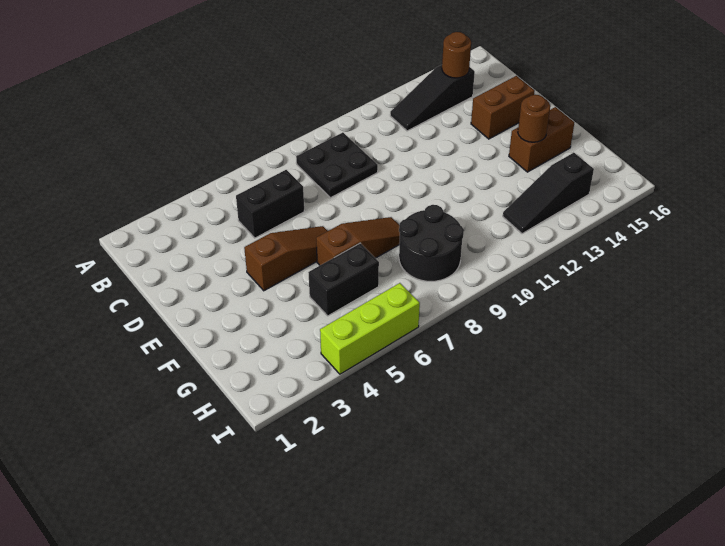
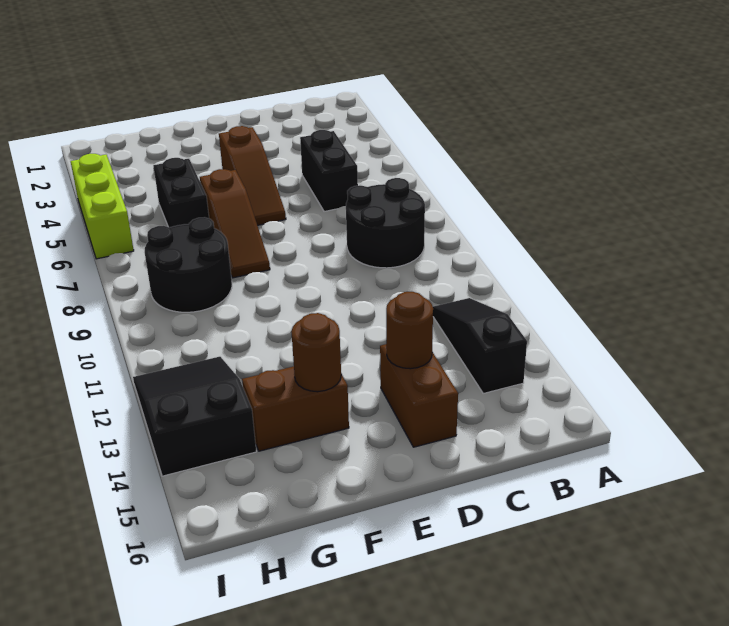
black 2x2 plate [296,132,378,198] -> black 2x2 round brick [346,178,425,268]
brown 1x1 round brick [442,32,471,78] -> brown 1x1 round brick moved to [386,292,433,369]
brown 1x2 brick [509,107,574,172] -> brown 1x2 brick turned to [242,366,349,451]
black 1x3 slope [503,153,594,234] -> black 2x3 slope [133,357,256,476]

